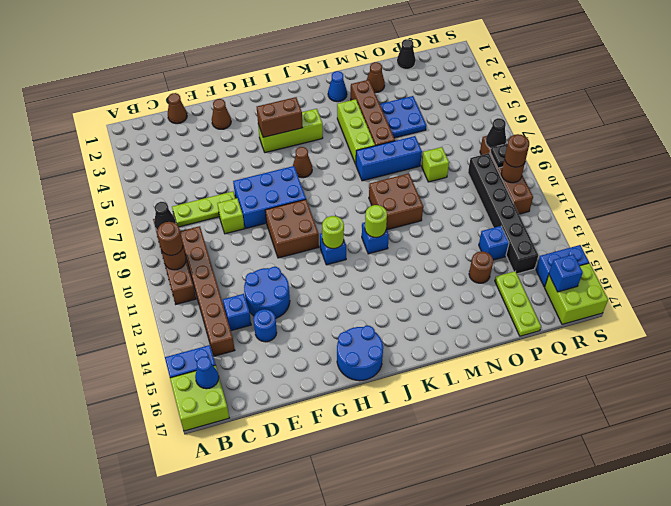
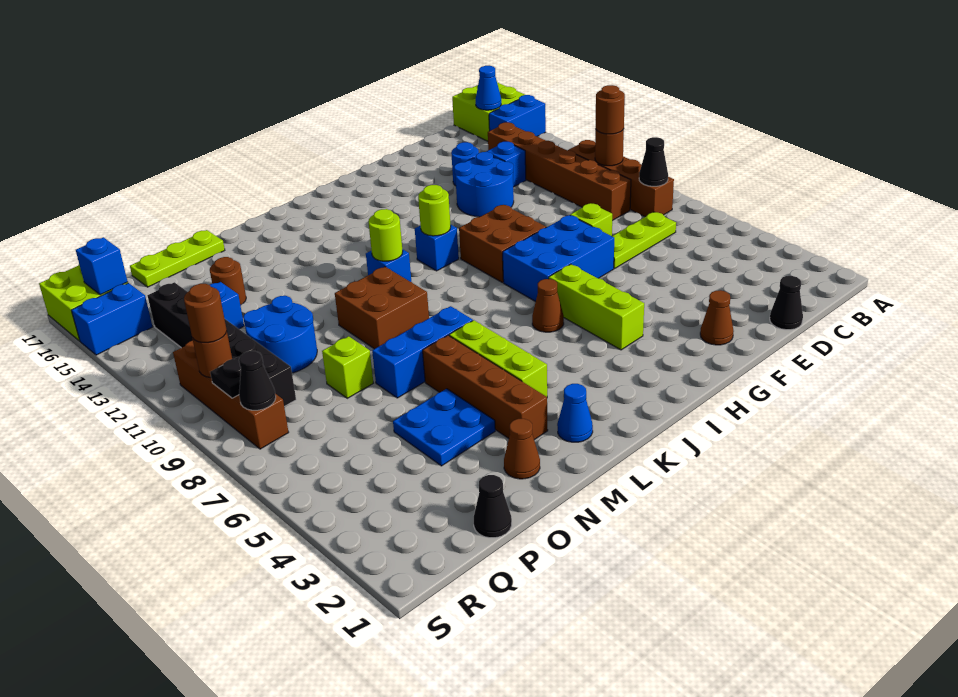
brown 1x1 cone [168,93,187,124] -> black 1x1 cone [770,276,803,330]
lime 1x3 brick [258,109,323,153] -> lime 1x3 brick turned to [549,264,644,350]
brown 1x2 brick [257,97,303,137] -> none
blue 2x2 round brick [337,326,383,381] -> blue 2x2 round brick moved to [243,296,317,373]
lime 1x3 plate [495,271,541,336] -> lime 1x3 plate turned to [130,230,225,287]

